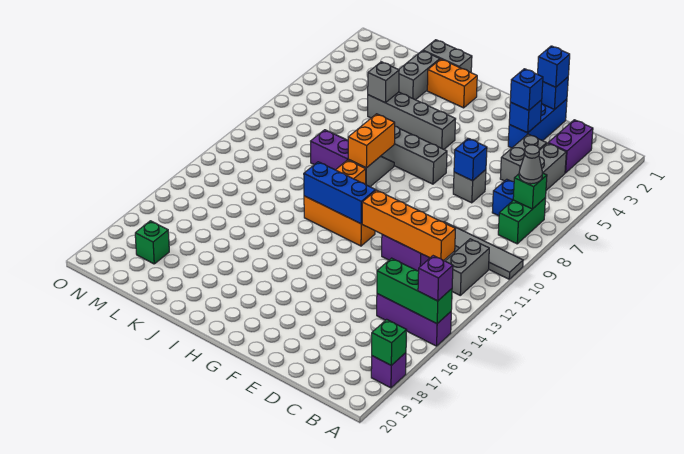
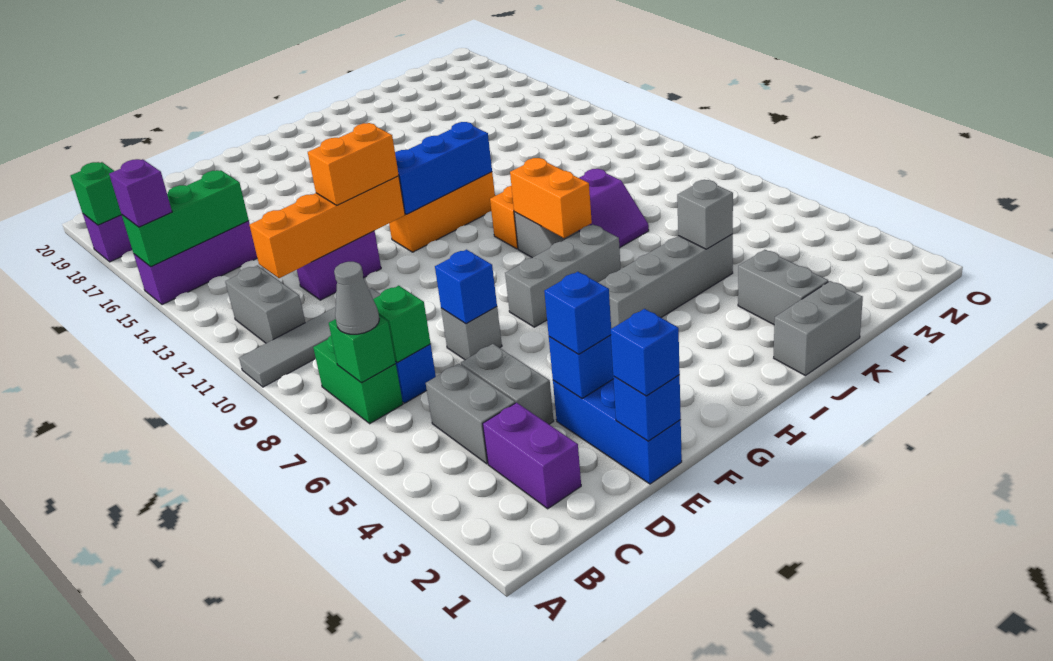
orange 1x2 brick [427,59,477,108] -> orange 1x2 brick moved to [308,123,399,205]
green 1x1 brick [135,221,169,264] -> green 1x1 brick moved to [373,286,431,363]

